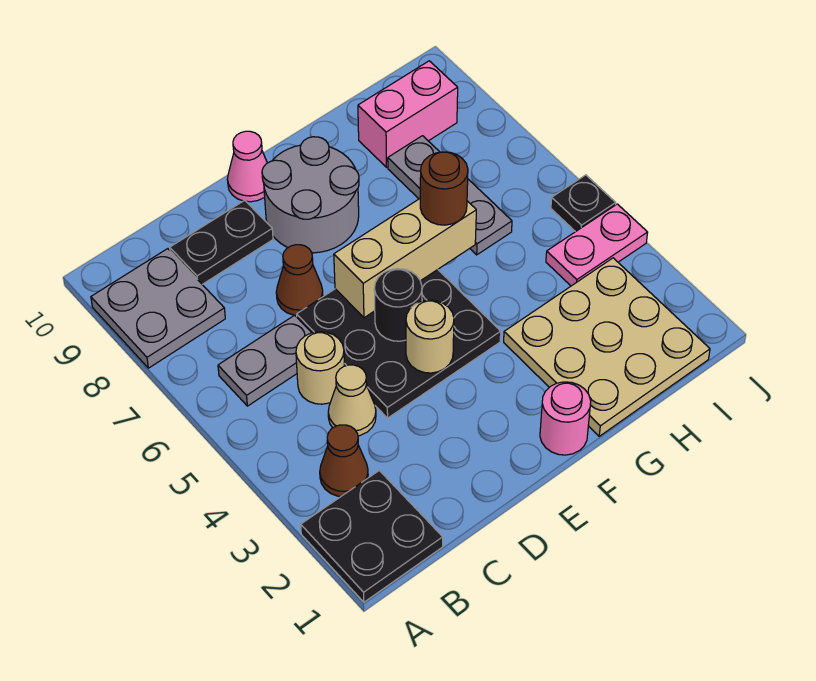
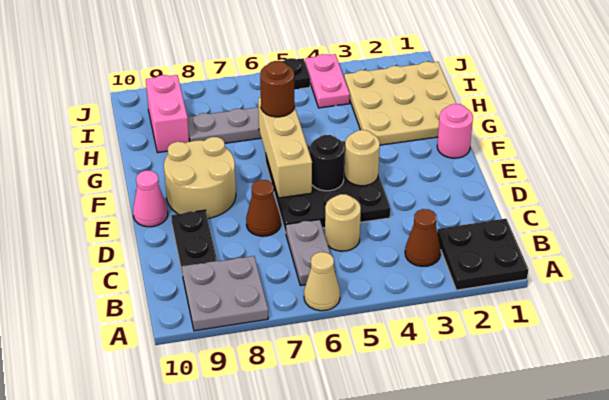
tan 1x1 cone [328,365,376,436] -> tan 1x1 cone moved to [304,252,340,311]
grey 2x2 round brick [262,137,359,253] -> tan 2x2 round brick [164,137,236,219]

